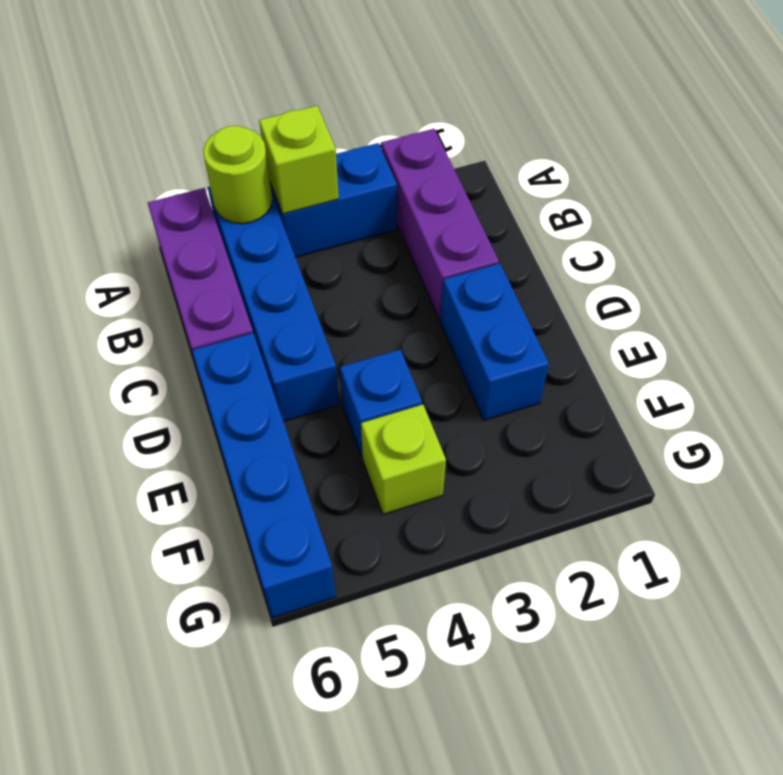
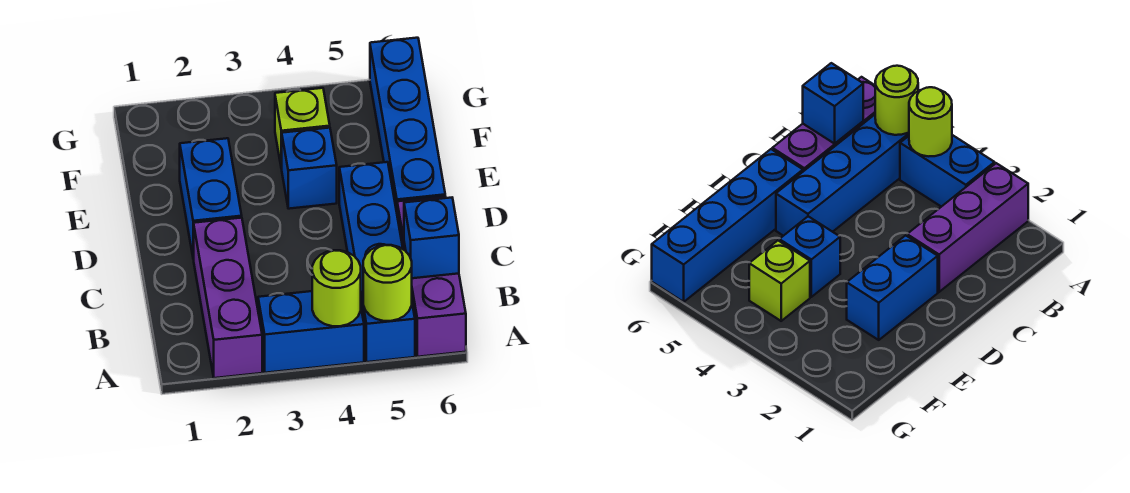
lime 1x1 brick [259,106,339,214] -> lime 1x1 round brick [312,250,361,326]
none -> blue 1x1 brick [404,198,459,278]

